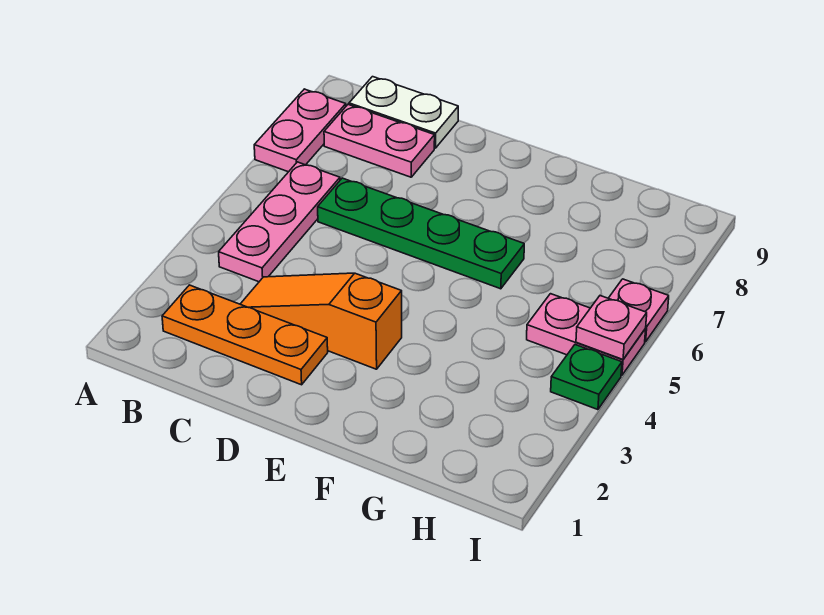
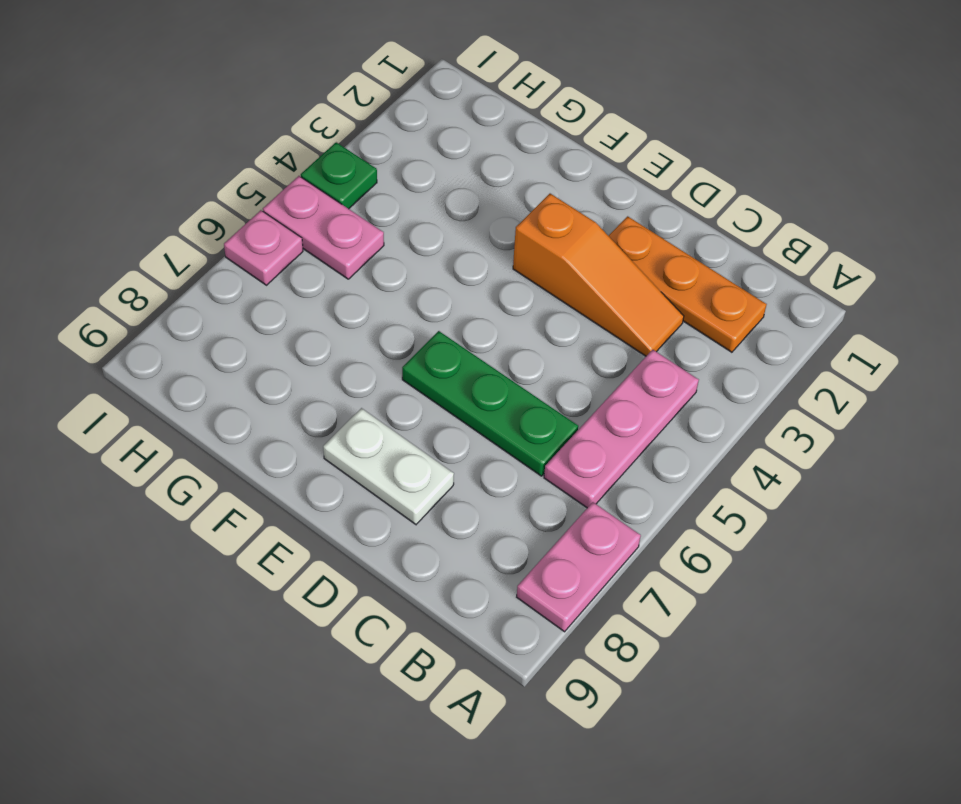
pink 1x2 plate [324,105,435,177] -> none
white 1x2 plate [349,77,458,148] -> white 1x2 plate moved to [323,408,454,524]
green 1x4 plate [318,178,524,289] -> green 1x3 plate [402,331,578,476]
pink 1x1 plate [576,296,647,359] -> none

